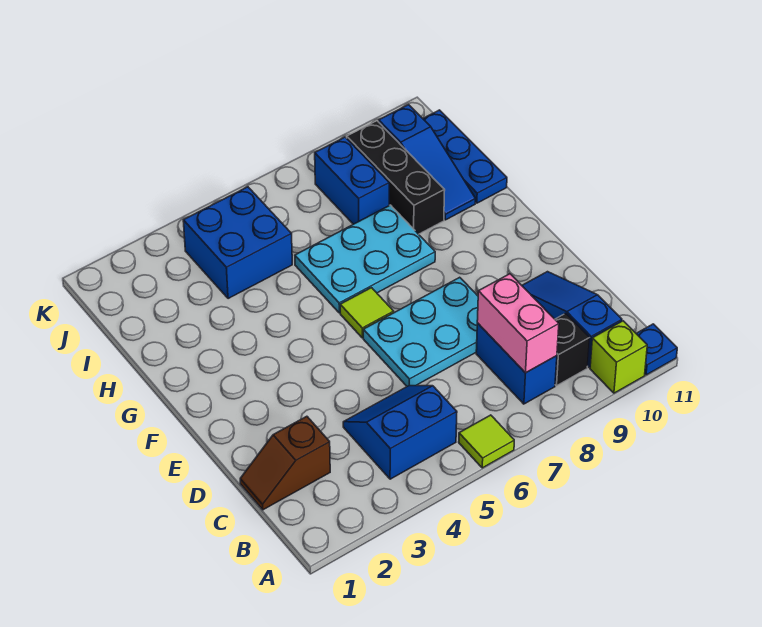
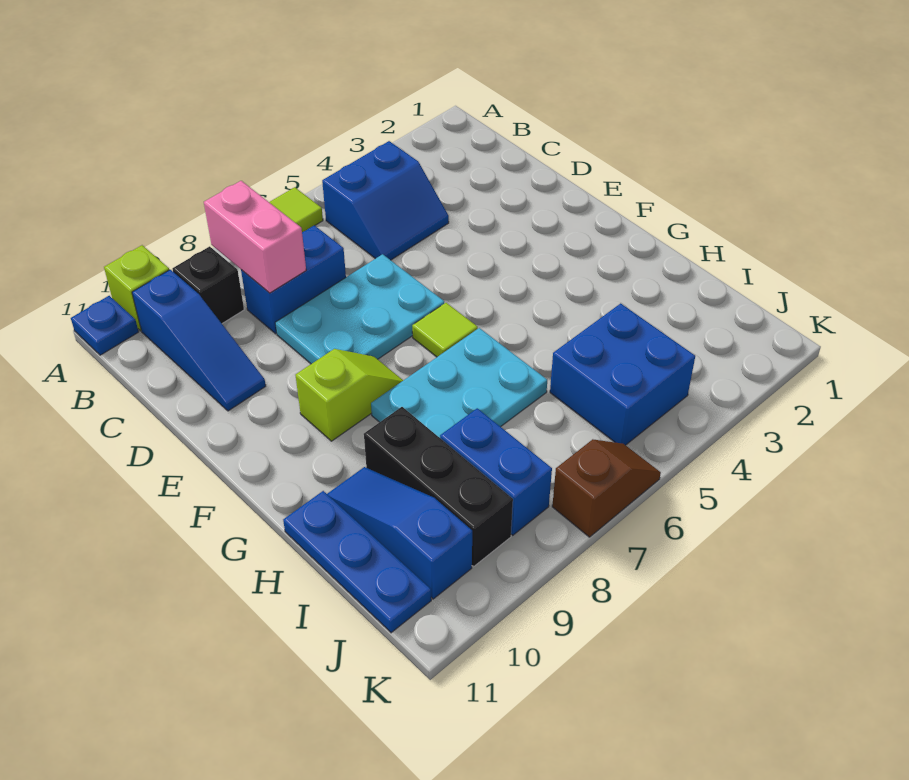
blue 1x2 brick [476,323,557,404] -> blue 1x2 brick turned to [241,225,346,334]
brown 1x2 slope [240,416,330,510] -> brown 1x2 slope moved to [552,439,661,537]
none -> lime 1x2 slope [295,349,403,441]

